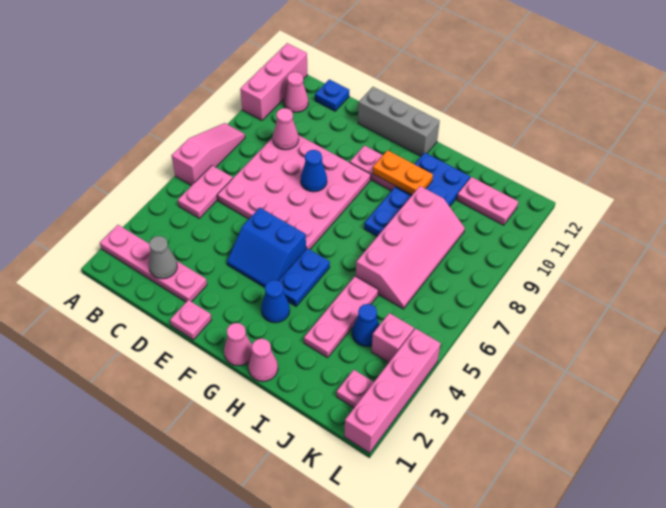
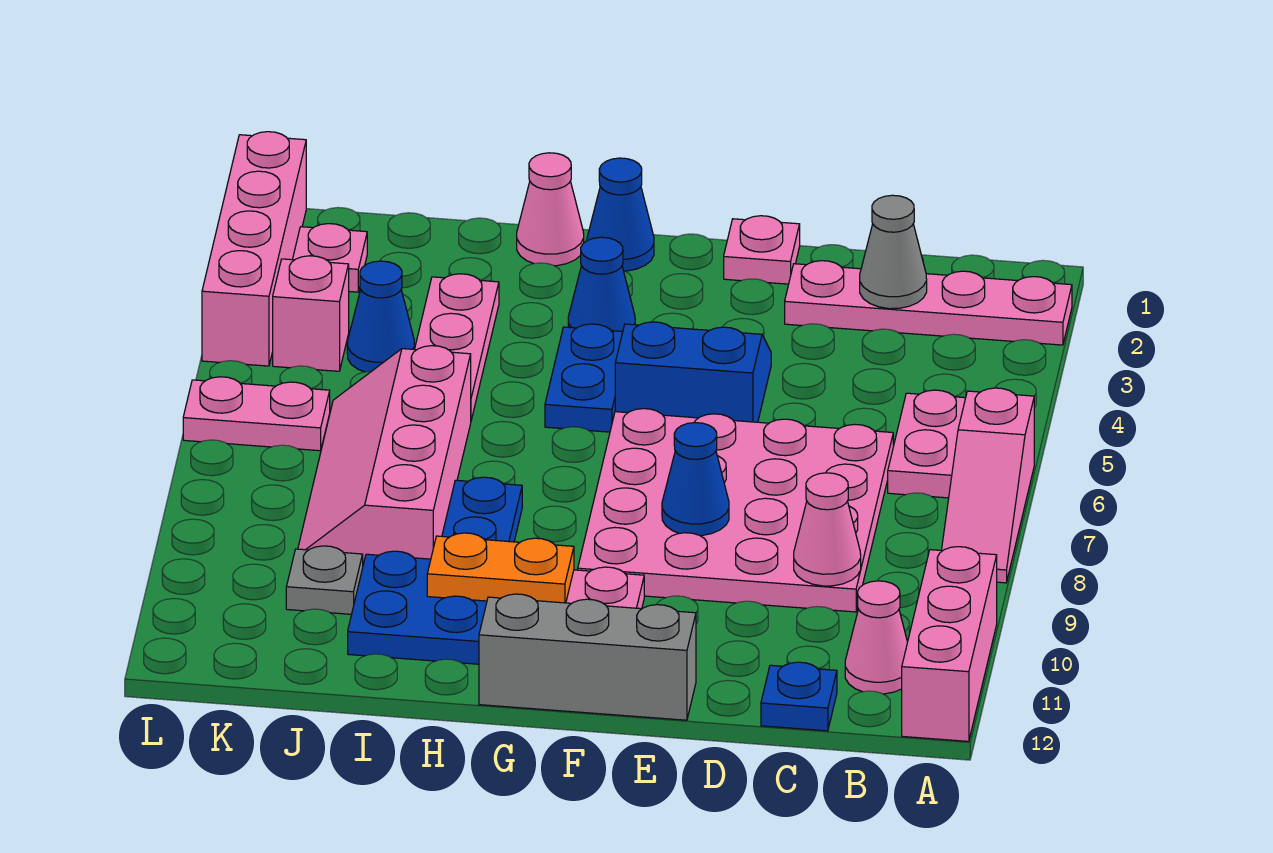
pink 1x1 cone [224,323,252,366] -> blue 1x1 cone [587,158,654,271]
none -> grey 1x1 plate [286,546,363,614]
pink 1x2 plate [457,177,518,225] -> pink 1x2 plate moved to [183,377,330,451]

